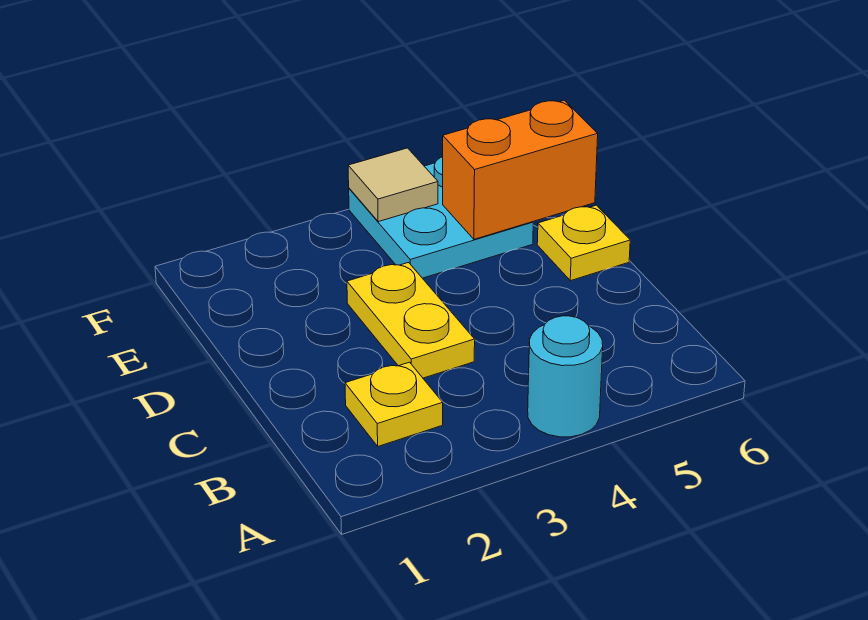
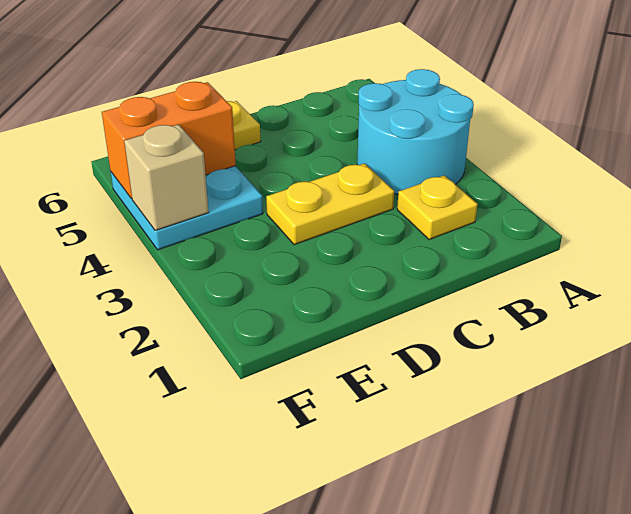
cyan 1x1 round brick [528,316,603,437] -> cyan 2x2 round brick [357,69,474,194]
orange 1x2 brick [443,100,598,239] -> orange 1x2 brick turned to [102,82,236,199]
tan 1x1 tile [348,148,438,222] -> tan 1x1 brick [124,125,209,231]

